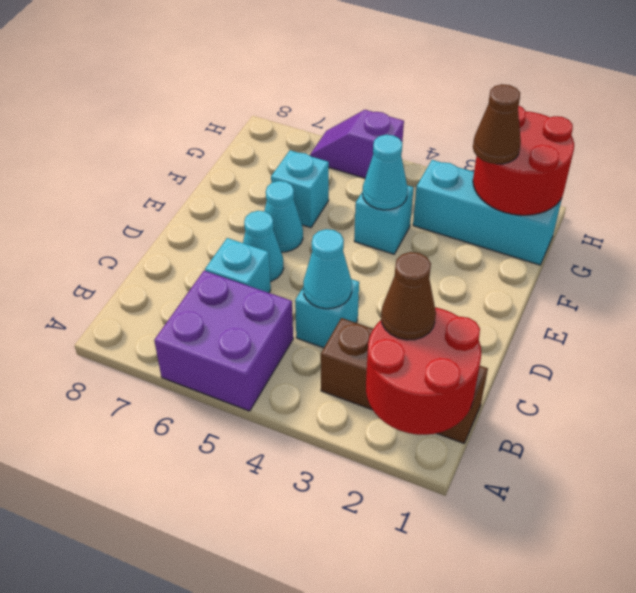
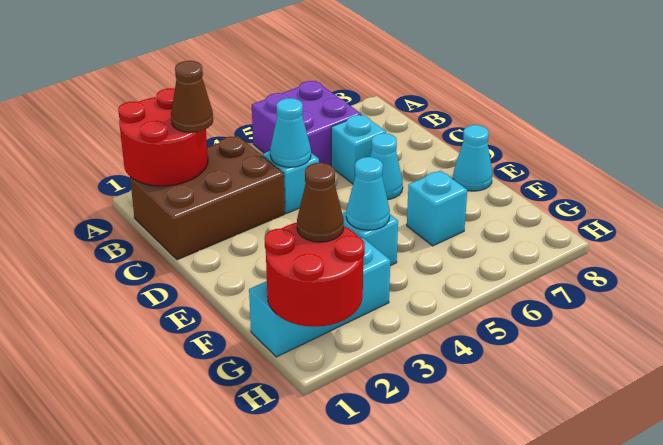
brown 1x3 brick [321,318,488,443] -> brown 2x3 brick [130,136,285,260]
cyan 1x1 cone [264,181,303,252] -> cyan 1x1 cone moved to [453,125,493,191]
purple 1x2 slope [310,110,404,178] -> none

